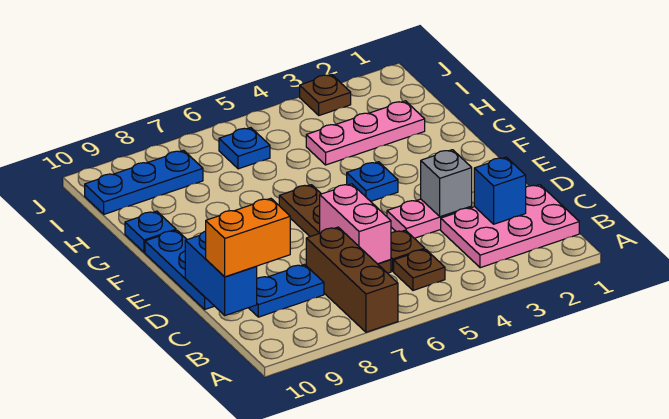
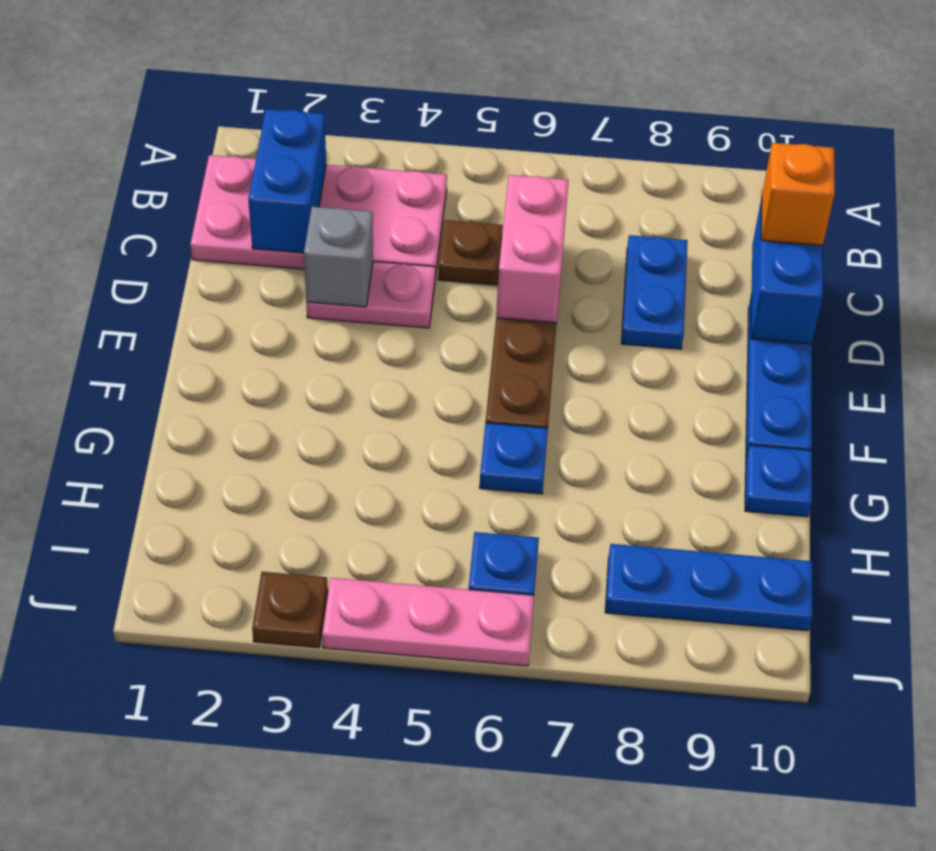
brown 1x3 brick [306,227,398,332] -> none
pink 2x3 plate [441,185,579,268] -> pink 2x4 plate [190,155,447,279]
brown 1x1 plate [394,249,445,290] -> none
blue 1x1 brick [474,157,526,224] -> blue 1x2 brick [248,109,326,253]
blue 1x2 plate [249,264,324,317] -> blue 1x2 plate turned to [621,235,688,349]
orange 1x2 brick [206,198,290,277] -> orange 1x1 brick [761,143,835,245]
blue 1x1 plate [347,162,398,201] -> blue 1x1 plate moved to [480,423,548,494]
pink 1x3 plate [306,101,425,165] -> pink 1x3 plate moved to [322,578,534,666]

